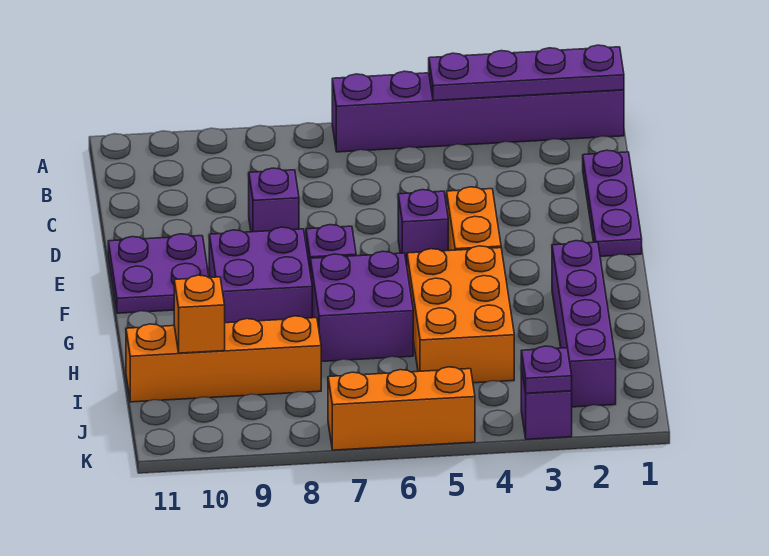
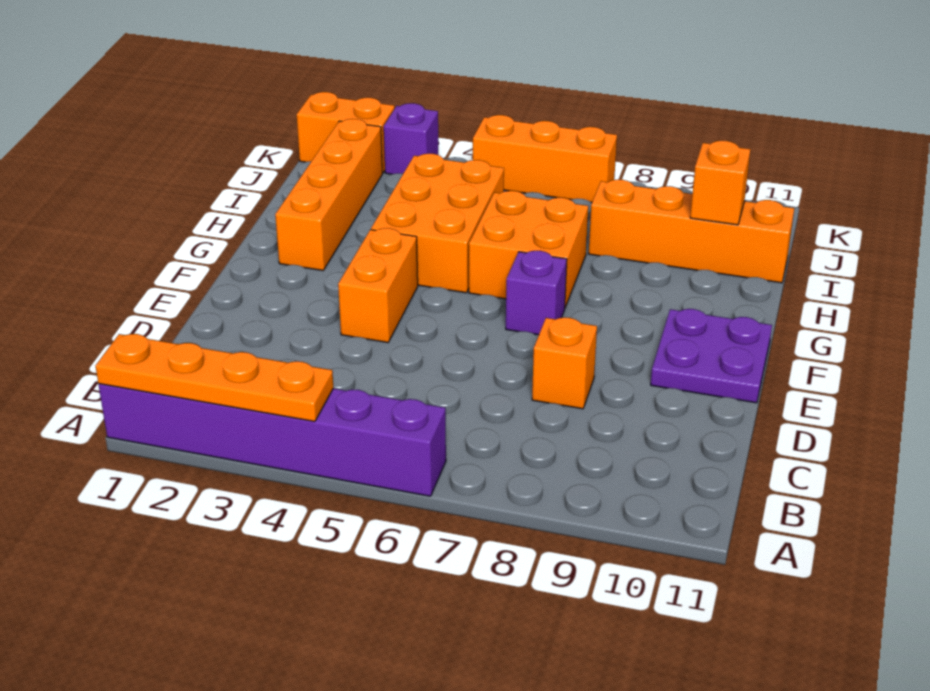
purple 1x4 plate [429,45,624,101] -> orange 1x4 plate [95,334,333,422]
purple 1x3 plate [583,150,642,256] -> none
purple 1x1 brick [249,168,299,232] -> orange 1x1 brick [532,317,597,409]
purple 1x1 brick [398,190,448,265] -> none
purple 2x2 brick [209,227,312,323] -> none
purple 1x4 brick [552,241,616,407] -> orange 1x4 brick [275,119,382,270]
purple 2x2 brick [310,251,413,362] -> orange 2x2 brick [469,191,588,307]
none -> orange 1x2 brick [297,92,395,173]
purple 1x1 plate [521,346,572,393] -> none

